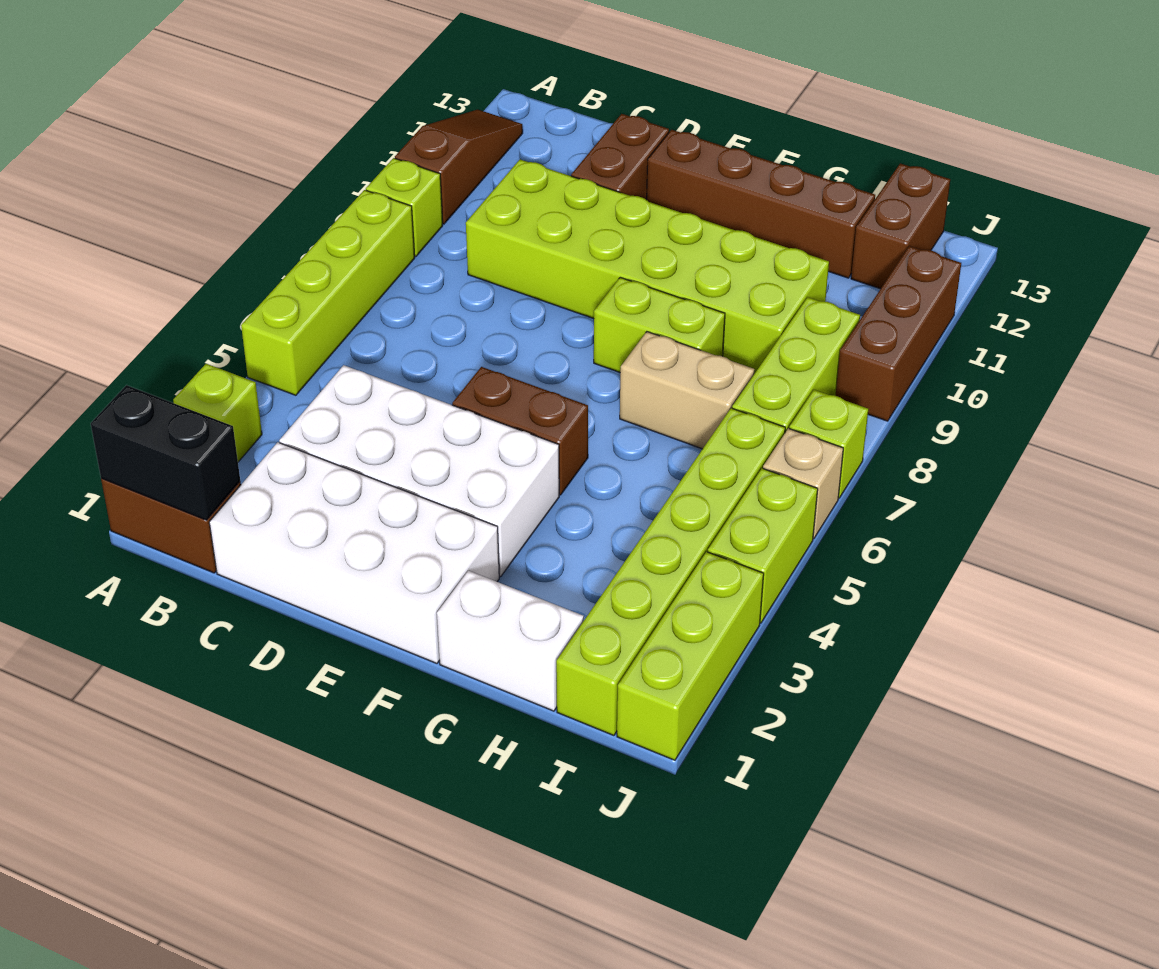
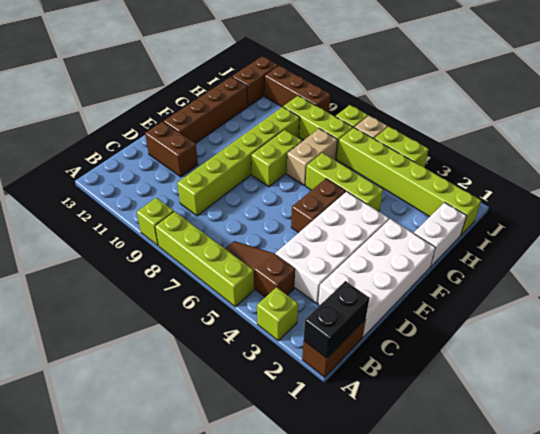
brown 1x3 slope [395,110,523,224] -> brown 1x3 slope moved to [225,241,295,297]
lime 2x6 brick [466,160,829,374] -> lime 1x6 brick [177,107,300,216]
brown 1x2 brick [851,164,950,289] -> brown 1x2 brick turned to [232,56,278,106]
lime 1x3 brick [617,552,764,760] -> lime 1x3 brick moved to [306,153,383,211]

